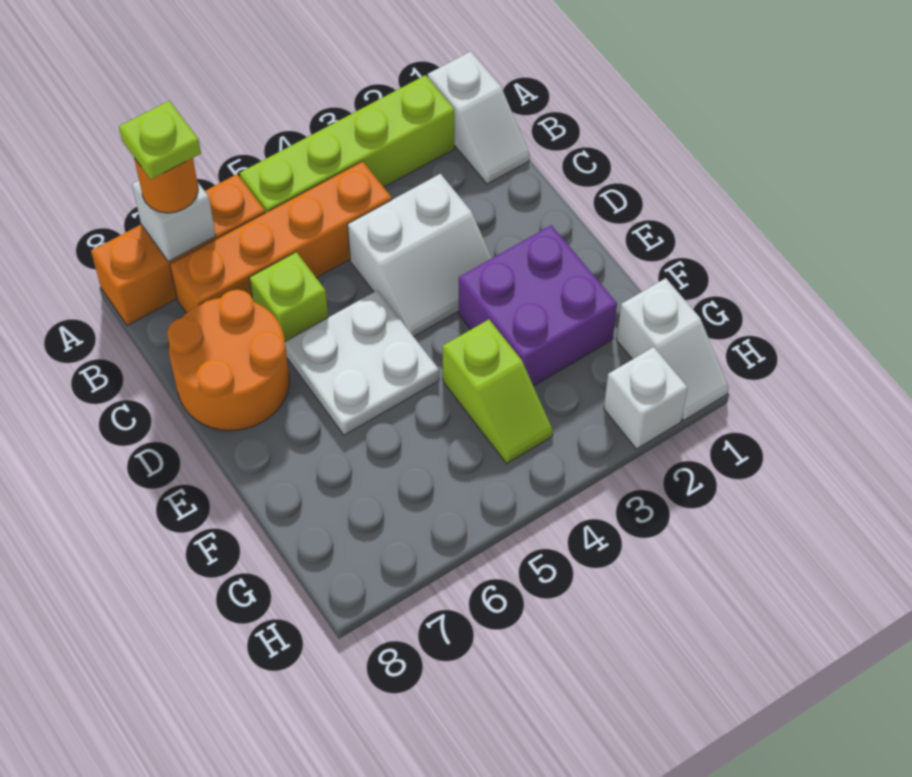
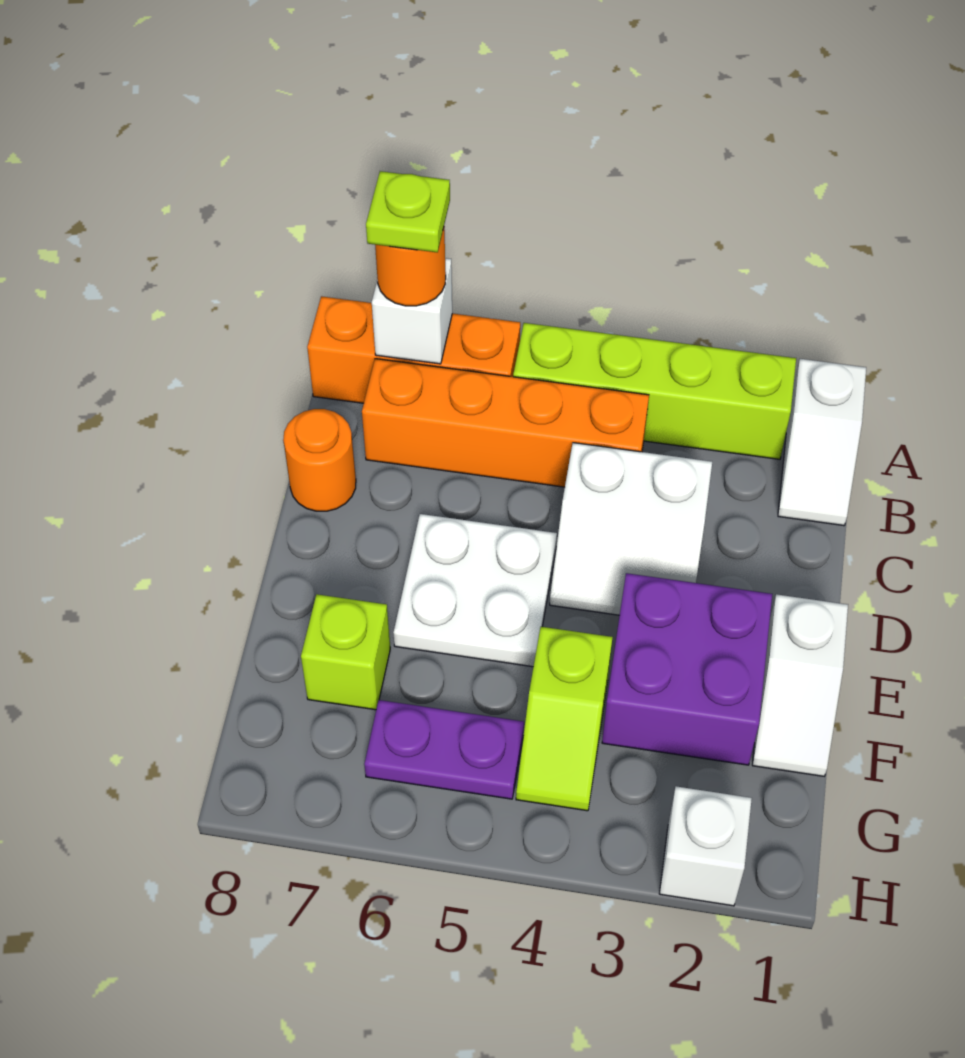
lime 1x1 brick [249,252,328,341] -> lime 1x1 brick moved to [301,594,390,710]
orange 2x2 round brick [167,290,289,431] -> orange 1x1 round brick [283,409,356,511]
white 1x2 slope [617,278,729,421] -> white 1x2 slope moved to [752,594,848,776]
none -> purple 1x2 plate [364,700,524,799]

